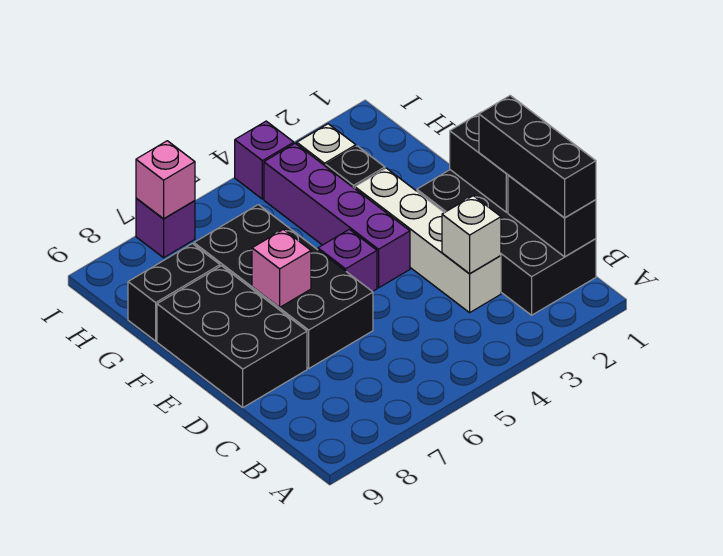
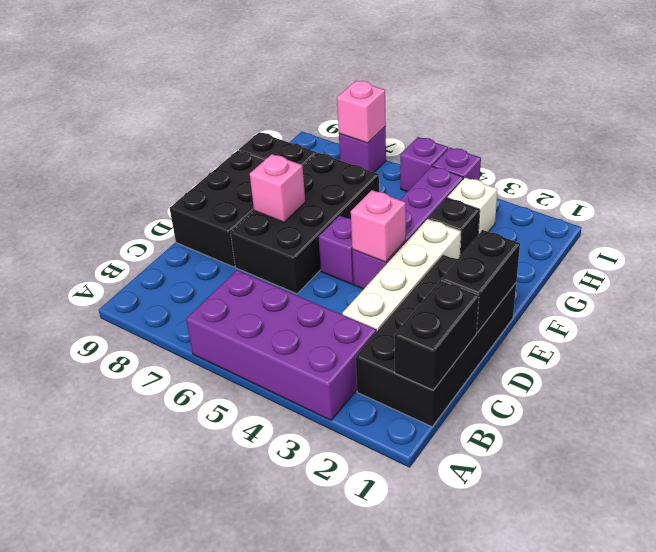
none -> purple 2x4 brick [186,270,377,420]
black 1x3 brick [479,96,596,218] -> none
white 1x1 brick [442,196,501,274] -> none
none -> pink 1x1 brick [351,190,406,262]
none -> purple 1x1 brick [400,137,448,192]

